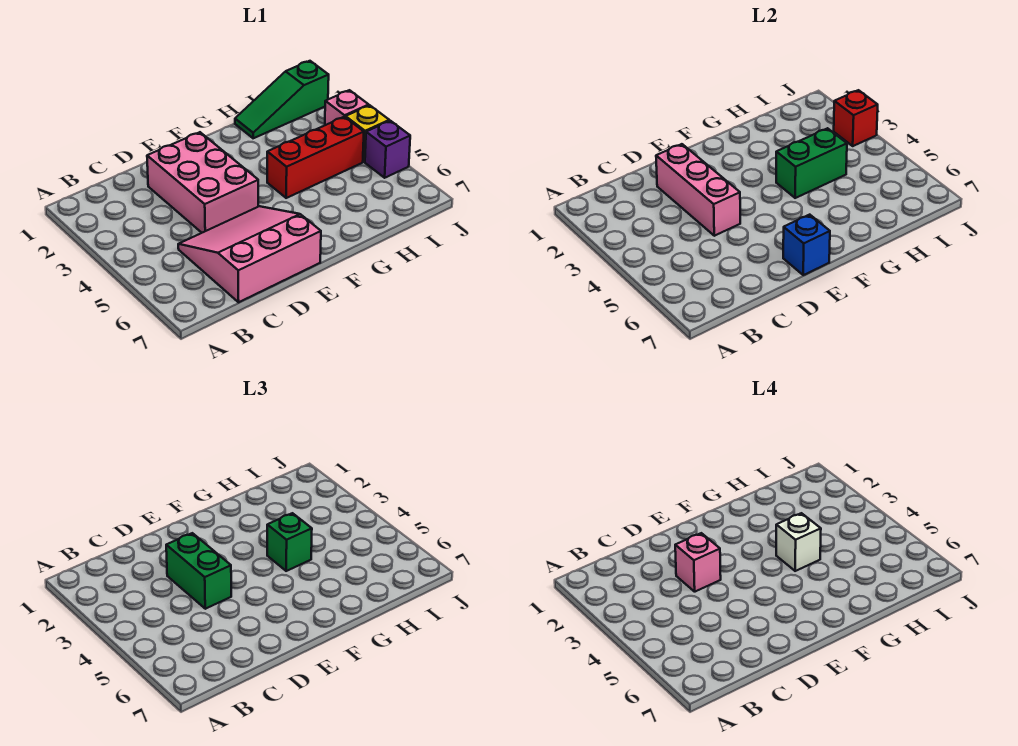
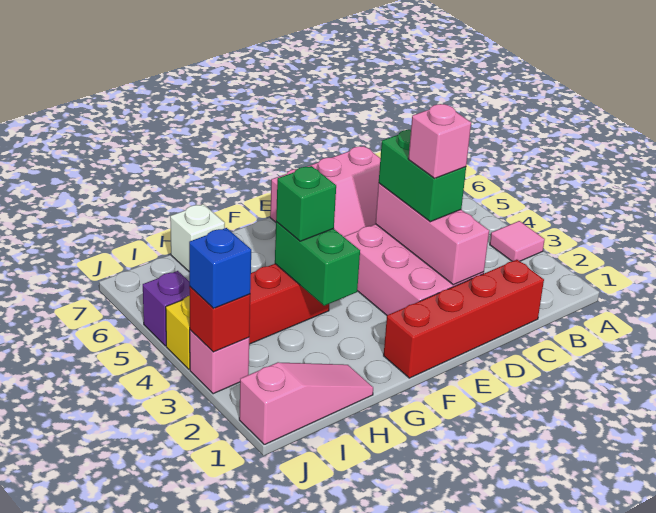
none -> pink 1x1 tile [490,221,545,261]
none -> red 1x4 brick [384,260,544,378]
blue 1x1 brick [783,215,830,275] -> blue 1x1 brick moved to [189,228,251,308]
green 1x2 brick [776,128,847,198] -> green 1x2 brick turned to [275,222,360,306]
white 1x1 brick [776,513,821,571] -> white 1x1 brick moved to [170,204,225,271]
green 1x3 slope [235,61,329,138] -> pink 1x3 slope [239,362,373,445]

